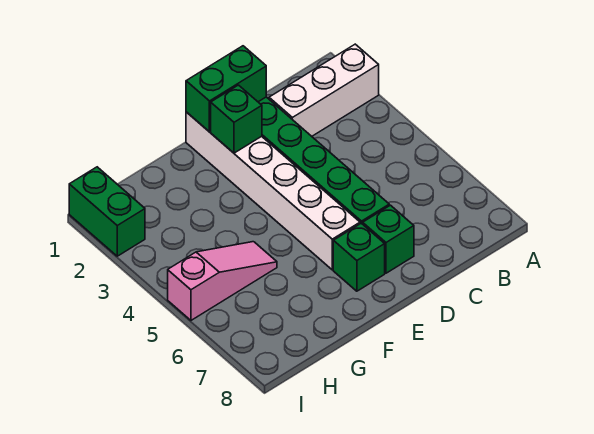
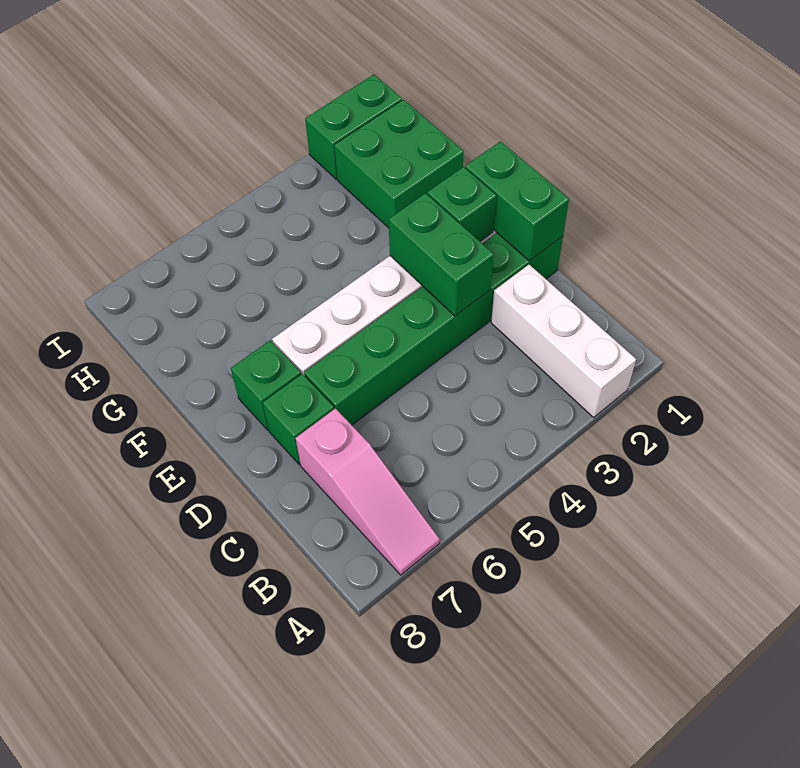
none -> green 1x2 brick [389,193,494,316]
none -> green 2x2 brick [334,100,464,228]
pink 1x3 slope [168,242,277,320] -> pink 1x3 slope moved to [296,408,440,575]

